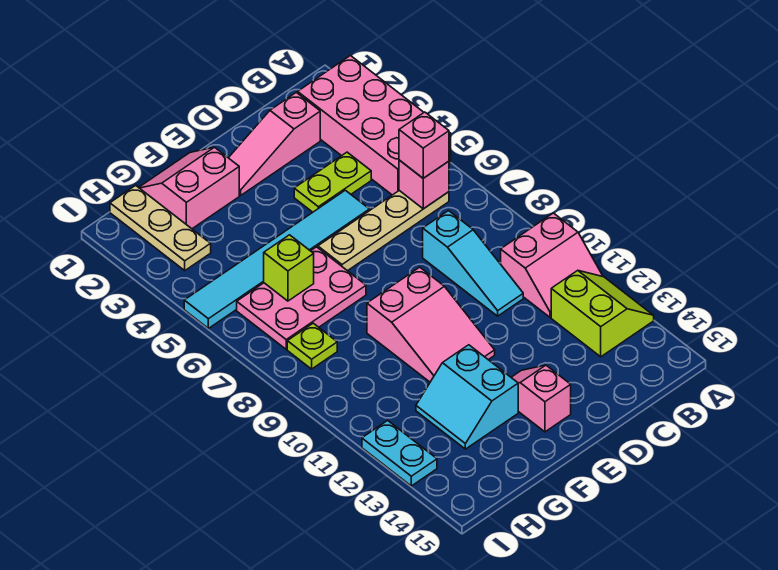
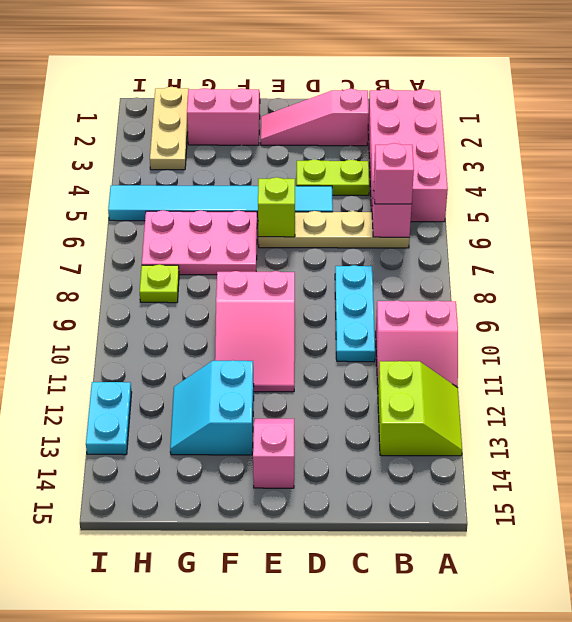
cyan 1x3 slope [423,211,523,316] -> cyan 1x3 plate [335,265,375,362]
lime 1x1 brick [264,235,314,301] -> lime 1x1 brick moved to [258,177,295,237]

